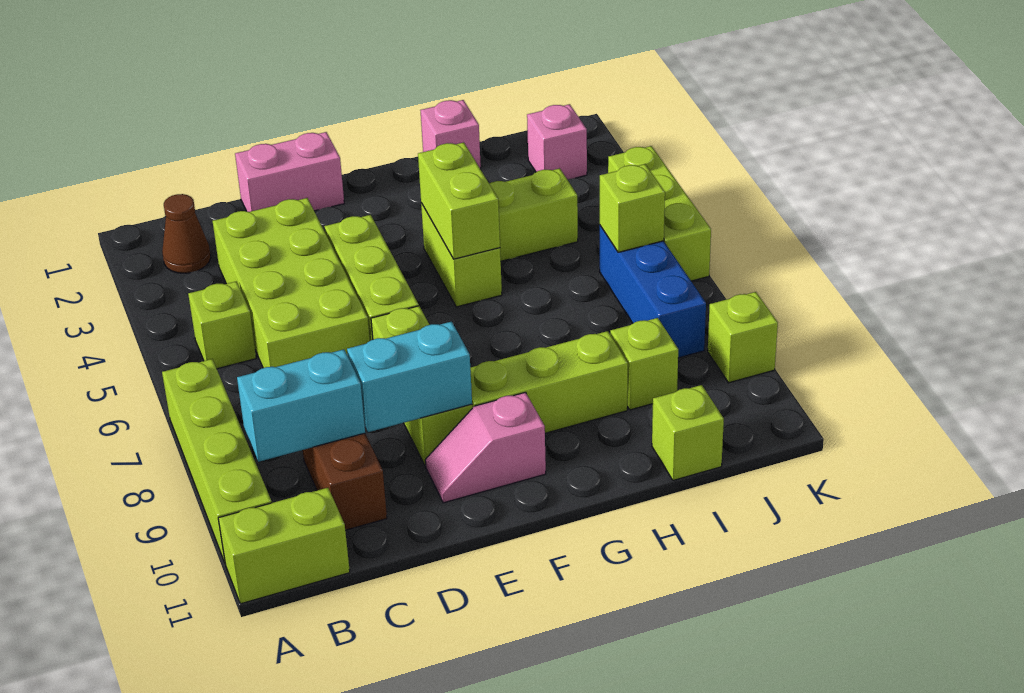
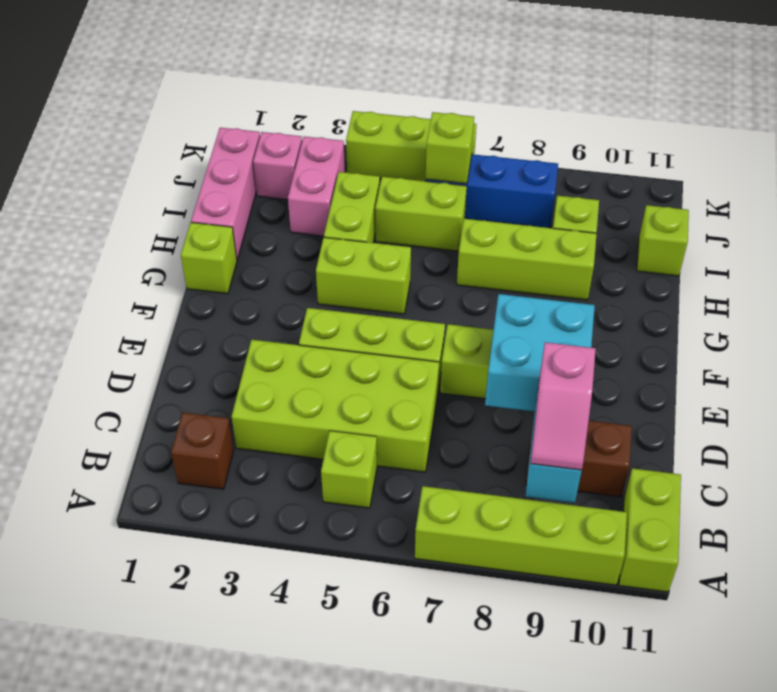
brown 1x1 cone [162,194,211,273] -> brown 1x1 brick [171,412,234,489]
pink 1x2 brick [235,132,344,212] -> pink 1x2 brick moved to [288,137,345,236]
cyan 1x2 brick [347,322,472,432] -> cyan 2x2 brick [485,294,595,412]
pink 1x2 slope [425,392,546,503] -> pink 1x2 slope moved to [531,342,596,470]
lime 1x3 brick [470,331,628,433] -> lime 1x3 brick turned to [457,219,597,300]
lime 1x2 brick [418,142,500,259] -> lime 1x2 brick moved to [375,177,467,251]
pink 1x1 brick [421,100,481,169] -> pink 1x3 brick [191,128,260,259]
lime 1x1 brick [708,292,778,383] -> lime 1x1 brick moved to [181,222,237,294]

